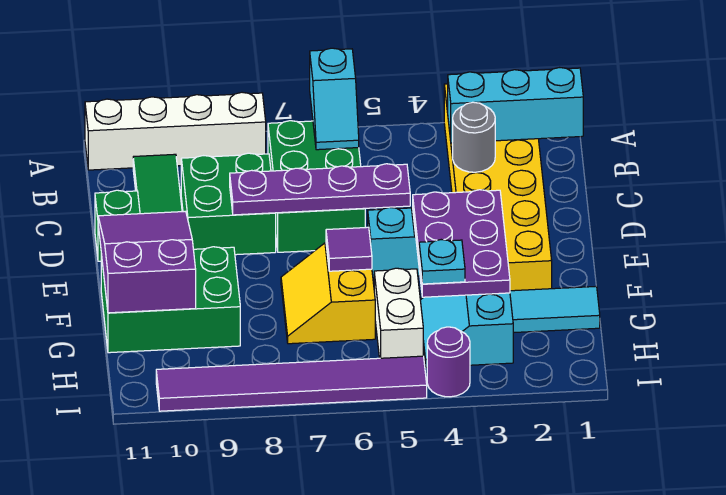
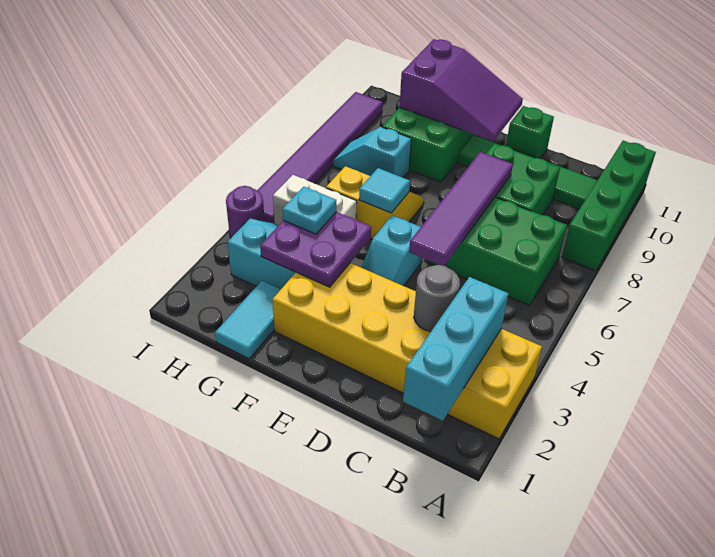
cyan 1x2 slope [310,48,359,150] -> cyan 1x2 slope moved to [333,127,411,178]
white 1x4 brick [85,92,266,170] -> green 1x4 brick [562,141,656,271]
purple 1x4 plate [230,164,410,215] -> purple 1x4 tile [409,152,513,266]
purple 2x3 plate [413,190,510,297] -> purple 2x2 plate [260,212,371,287]
purple 1x1 tile [326,227,372,271] -> cyan 1x1 tile [359,168,410,213]

